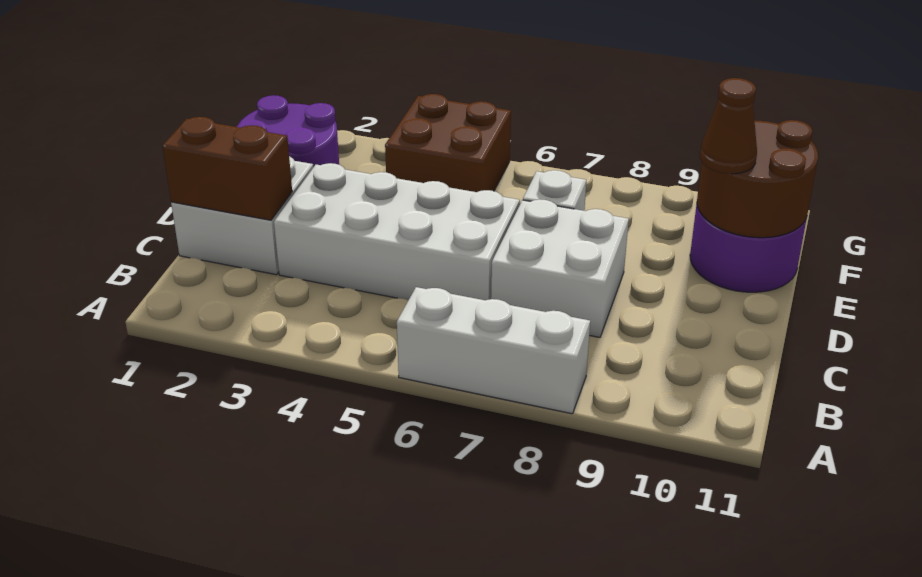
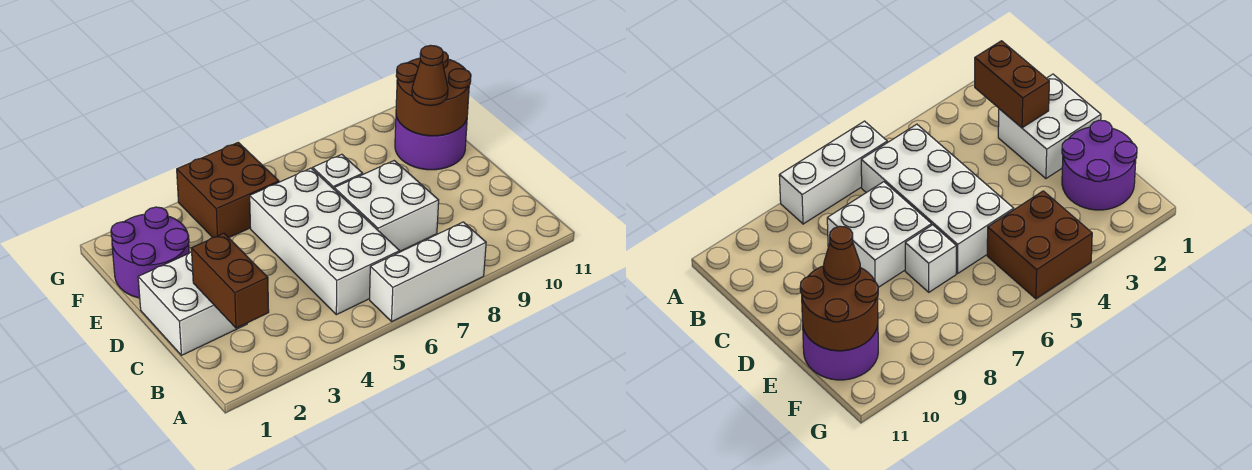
brown 1x2 brick [162,117,292,220] -> brown 1x2 brick turned to [191,233,269,328]
white 2x4 brick [274,163,520,300] -> white 2x4 brick turned to [250,168,400,315]

